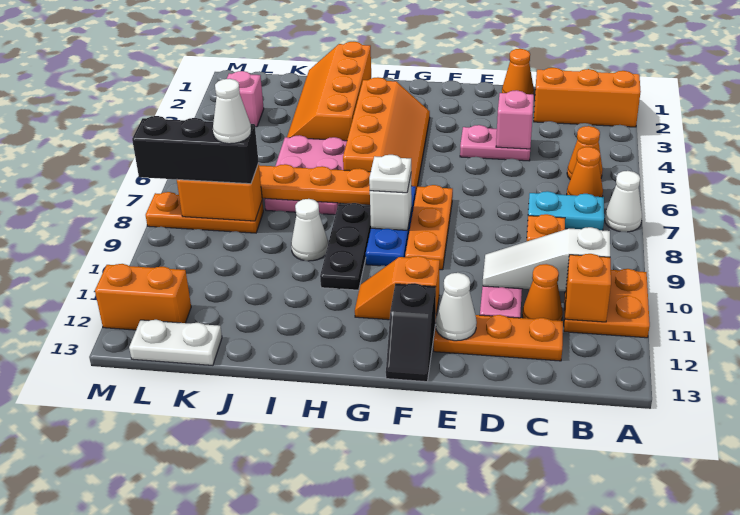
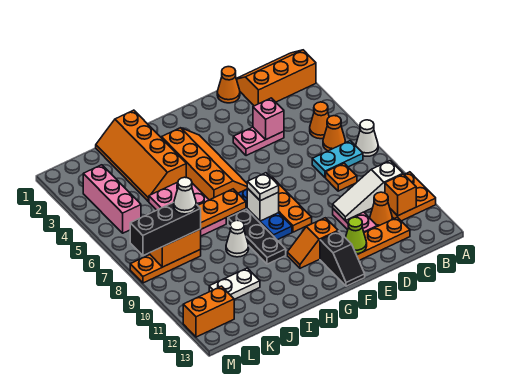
white 1x1 cone [436,273,477,341] -> lime 1x1 cone [345,217,367,254]
white 1x2 plate [129,320,222,365] -> white 1x2 plate moved to [209,268,260,299]
pink 1x1 brick [227,71,264,127] -> pink 1x3 brick [83,165,141,233]

